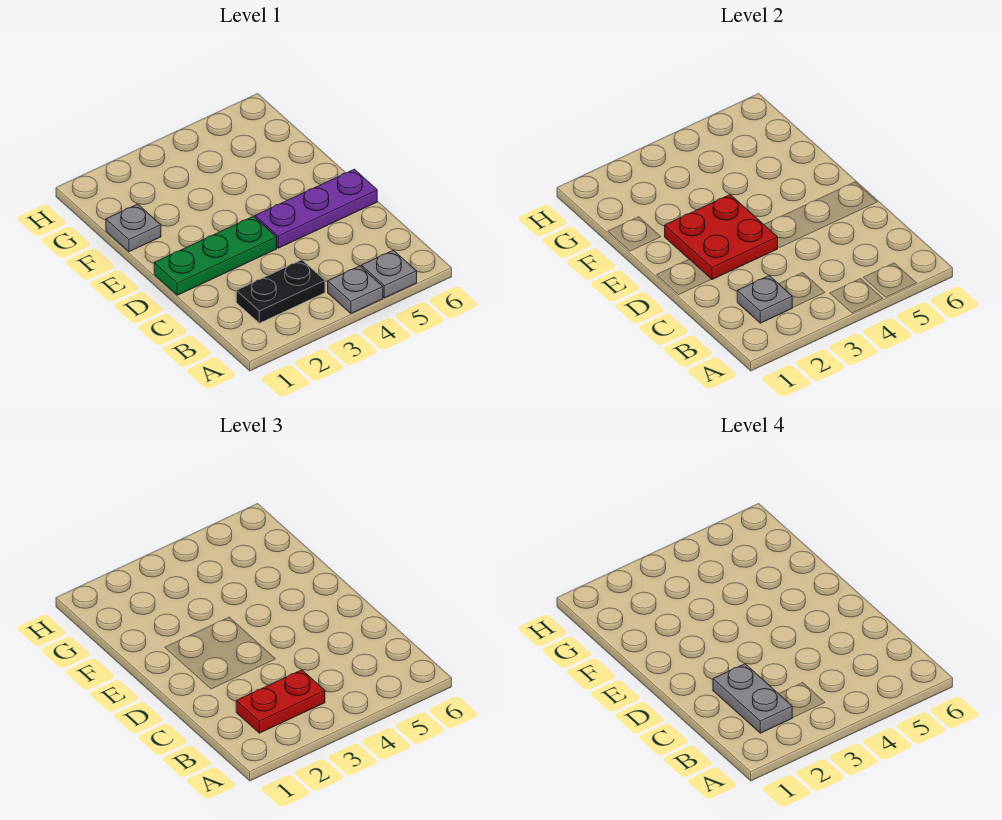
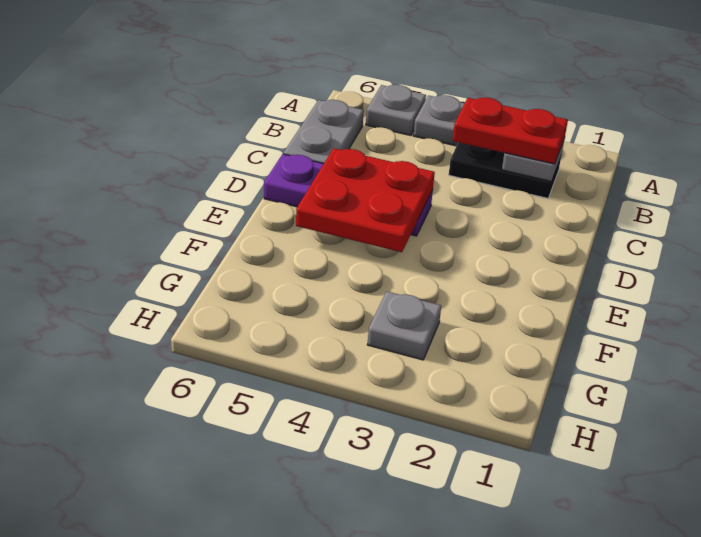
grey 1x2 plate [713,664,792,733] -> grey 1x2 plate moved to [284,100,364,164]
green 1x3 plate [154,216,277,295] -> none
red 2x2 plate [665,195,778,280] -> red 2x2 plate moved to [296,148,435,252]
grey 1x1 plate [106,204,161,252] -> grey 1x1 plate moved to [368,291,441,360]

